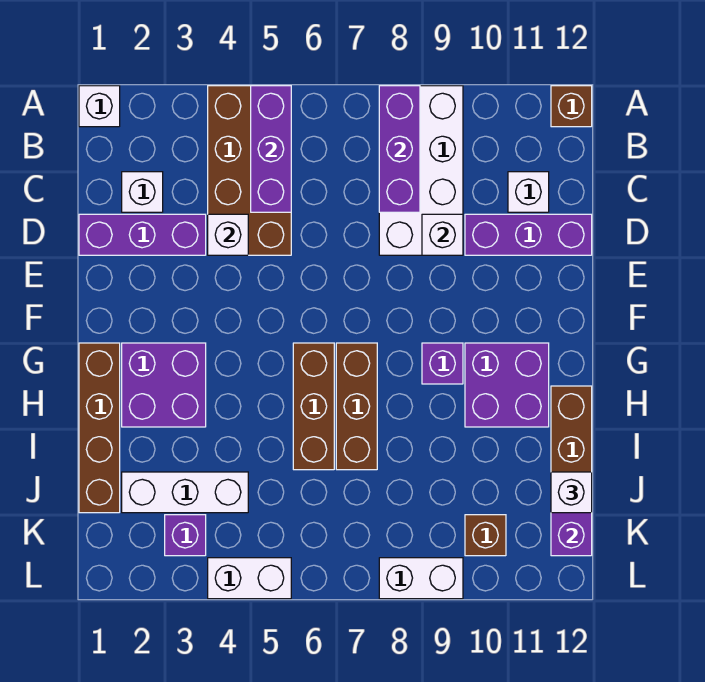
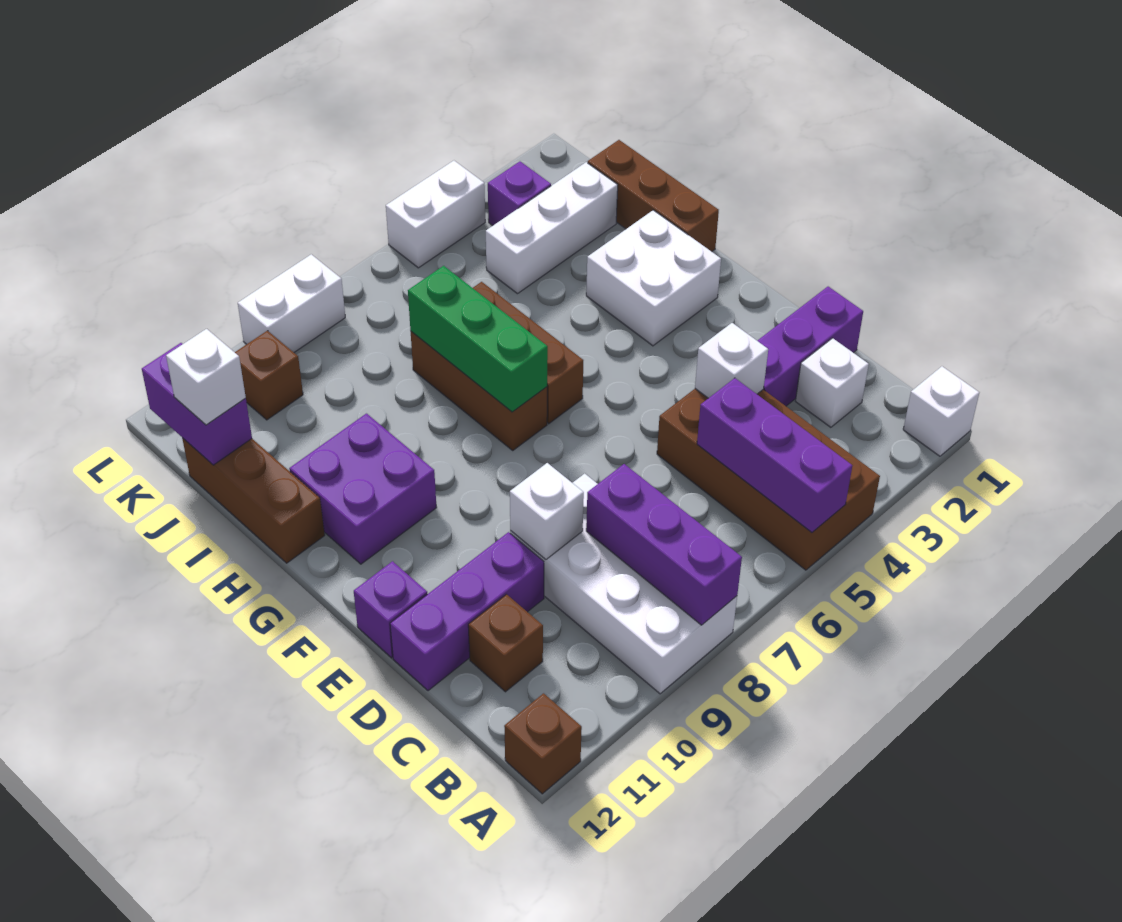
white 1x1 brick [508,172,549,212] -> brown 1x1 brick [468,594,543,692]
brown 1x4 brick [79,343,120,513] -> brown 1x3 brick [588,140,719,252]
purple 2x2 brick [122,343,206,427] -> white 2x2 brick [586,210,721,346]
none -> green 1x3 brick [408,266,548,412]
purple 1x1 brick [422,343,463,384] -> purple 1x1 brick moved to [354,561,427,658]

